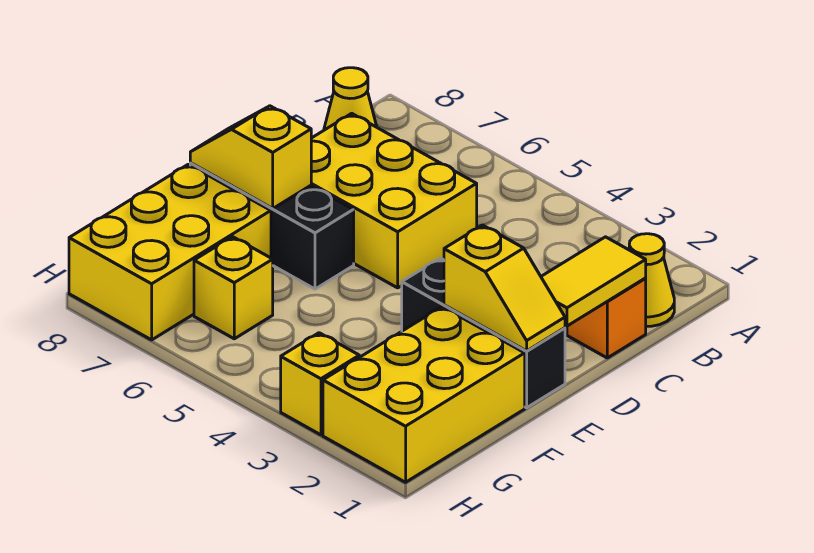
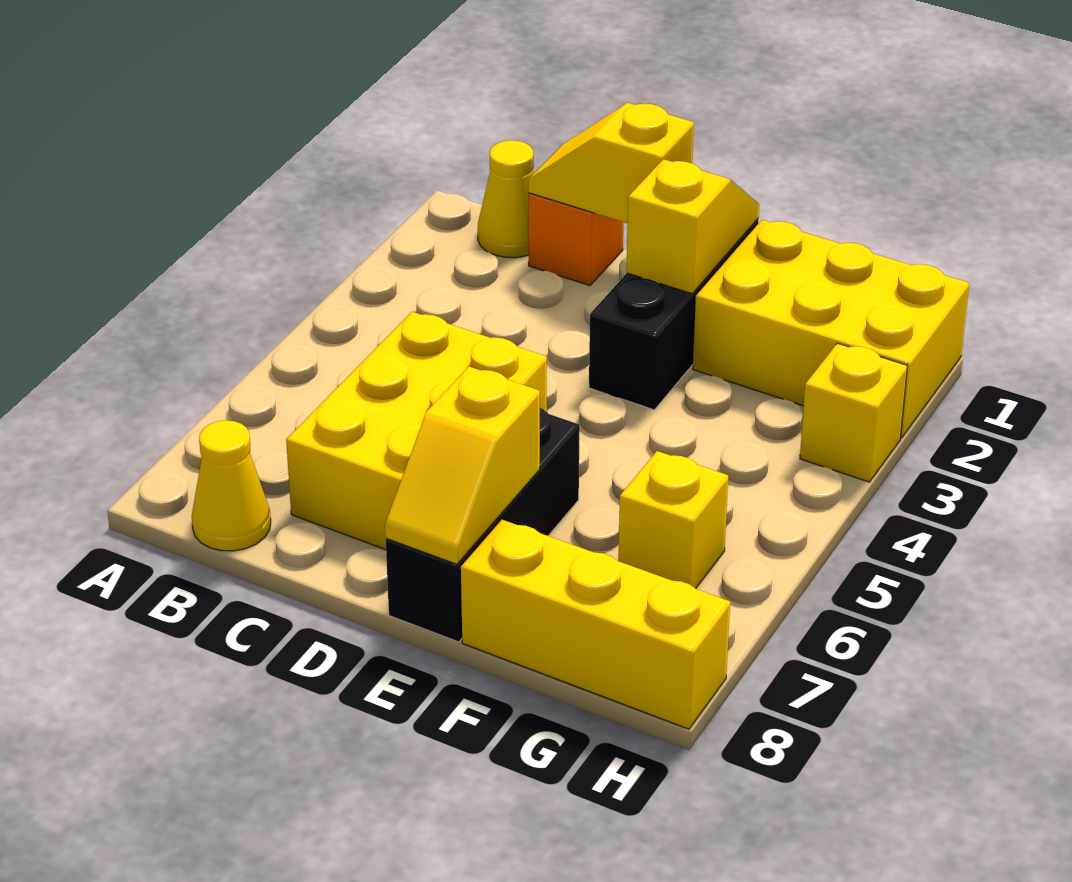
yellow 1x2 tile [541,237,646,326] -> yellow 1x2 slope [528,103,694,223]
yellow 2x3 brick [69,164,271,340] -> yellow 1x3 brick [461,520,730,729]

